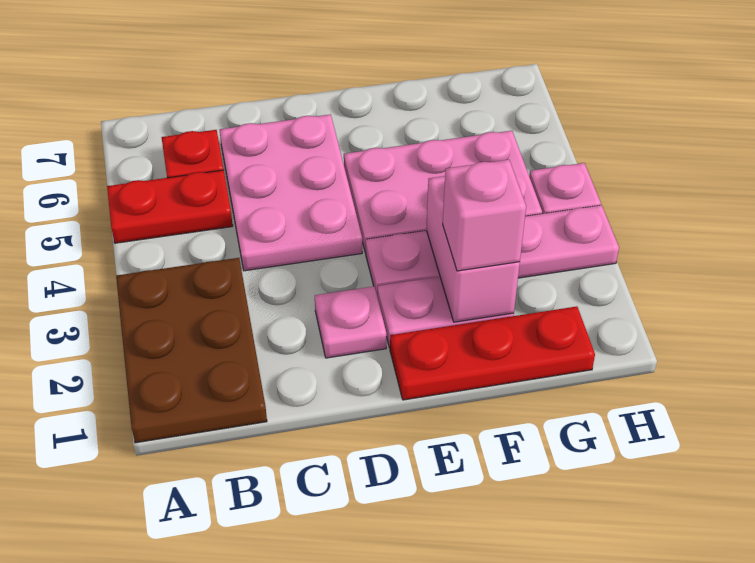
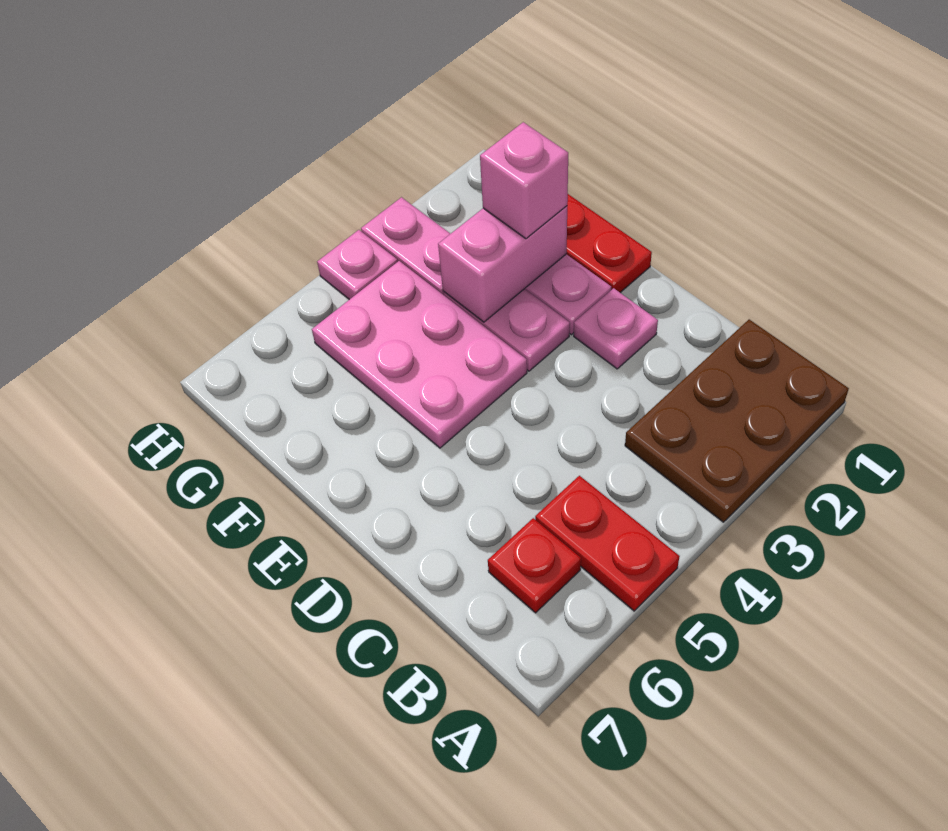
pink 2x3 plate [220,114,362,271] -> none

